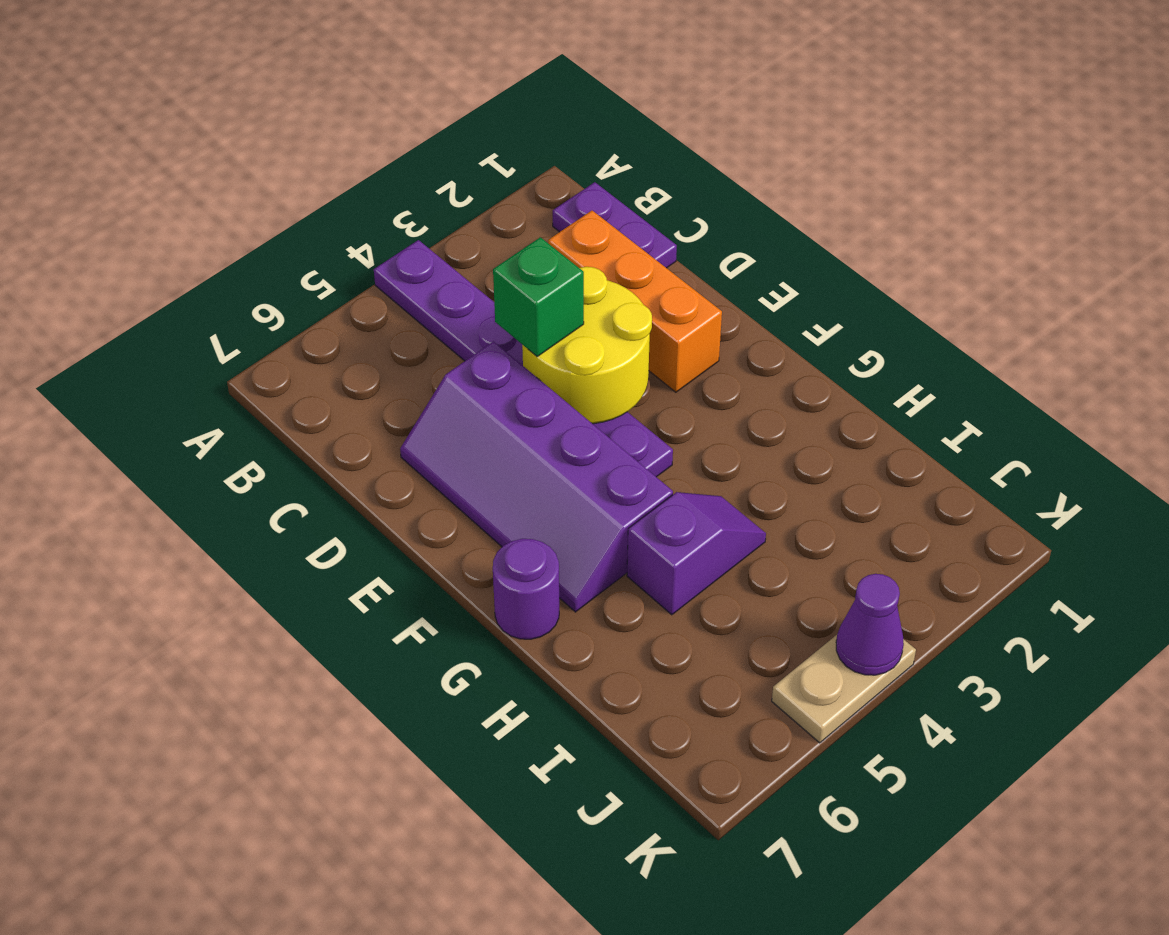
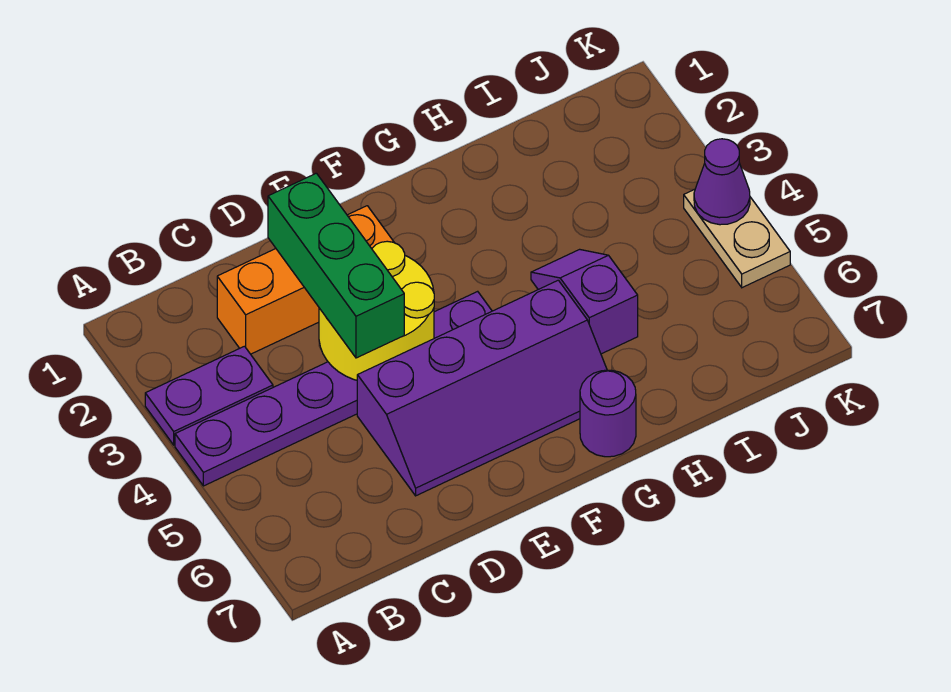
purple 1x2 plate [553,182,677,268] -> purple 1x2 plate moved to [145,346,273,445]
green 1x1 brick [493,237,584,356] -> green 1x3 brick [268,173,404,358]

